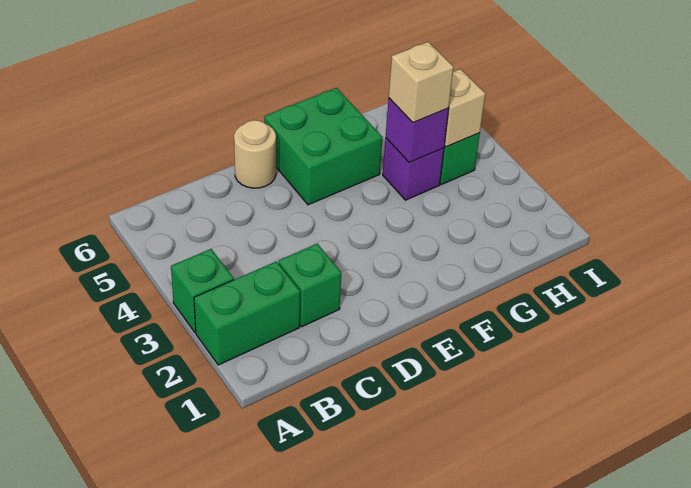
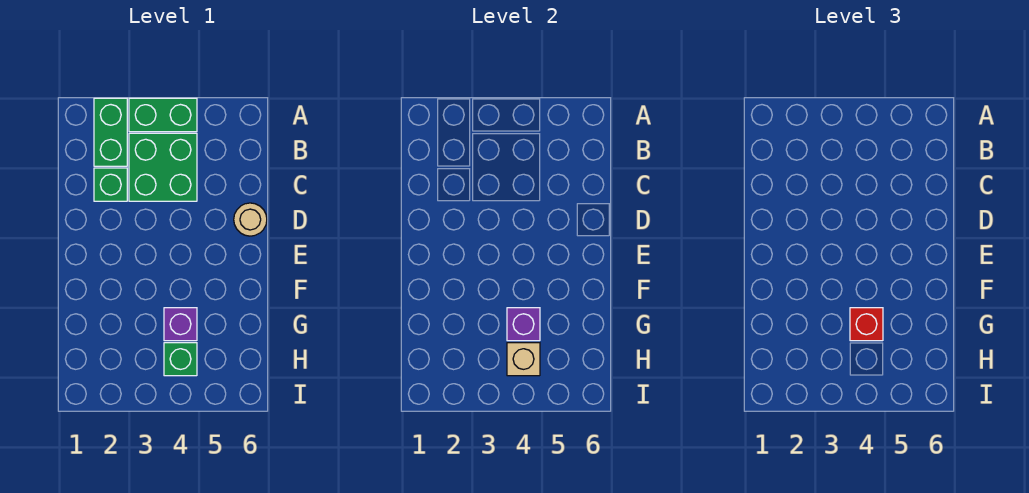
green 1x1 brick [171,249,234,333] -> green 1x2 brick [129,98,197,132]
green 2x2 brick [264,88,383,205] -> green 2x2 brick moved to [129,133,197,201]
tan 1x1 brick [389,42,453,122] -> red 1x1 brick [850,308,883,341]

